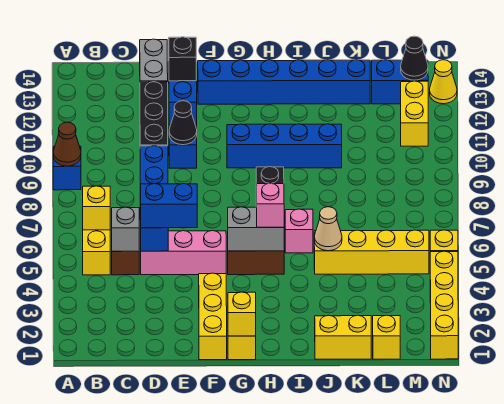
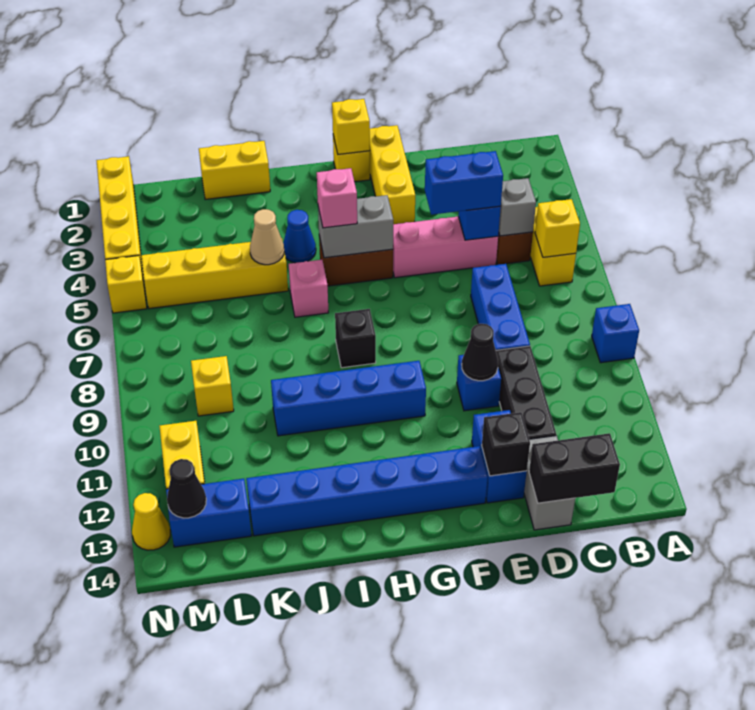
brown 1x1 cone [53,122,81,166] -> none
none -> black 1x2 brick [529,433,620,503]
none -> blue 1x1 cone [283,210,316,263]
yellow 1x1 brick [373,315,400,359] -> yellow 1x1 brick moved to [191,356,234,416]

